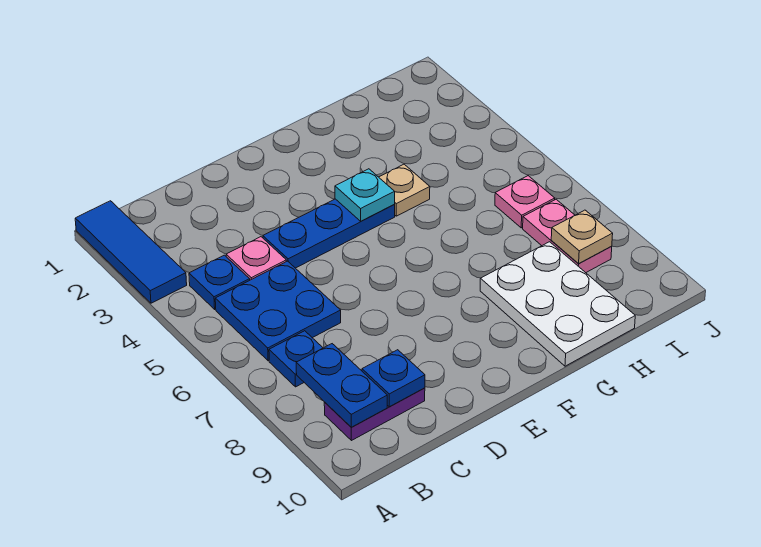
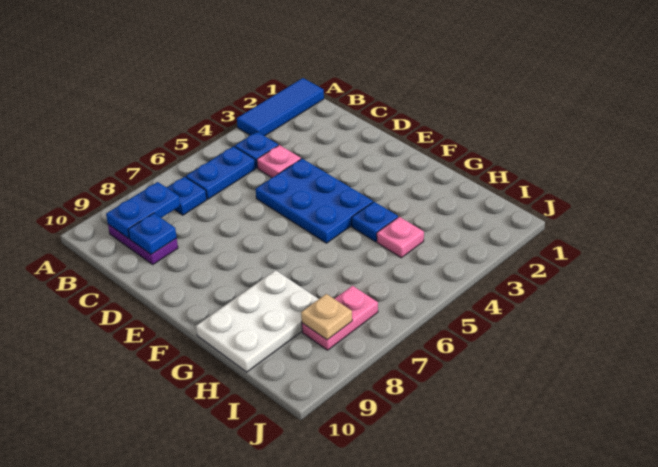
blue 2x2 plate [215,261,341,361] -> blue 1x2 plate [186,146,255,199]
blue 1x3 plate [263,199,395,268] -> blue 2x3 plate [256,159,373,243]
cyan 1x1 plate [335,169,395,221] -> none
tan 1x1 plate [379,164,430,216] -> blue 1x1 plate [352,202,398,242]
pink 1x1 plate [495,176,555,228] -> pink 1x1 plate moved to [377,217,424,258]

